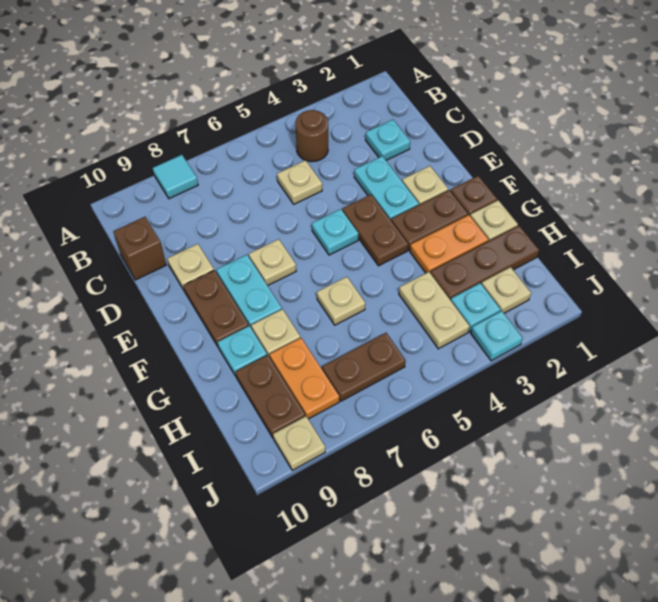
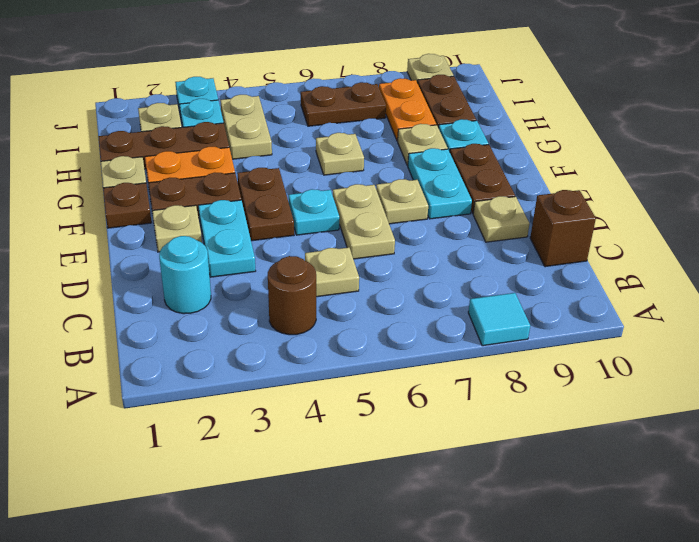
cyan 1x1 plate [366,120,410,160] -> cyan 1x1 round brick [159,236,211,314]
none -> tan 1x2 plate [333,184,395,259]

